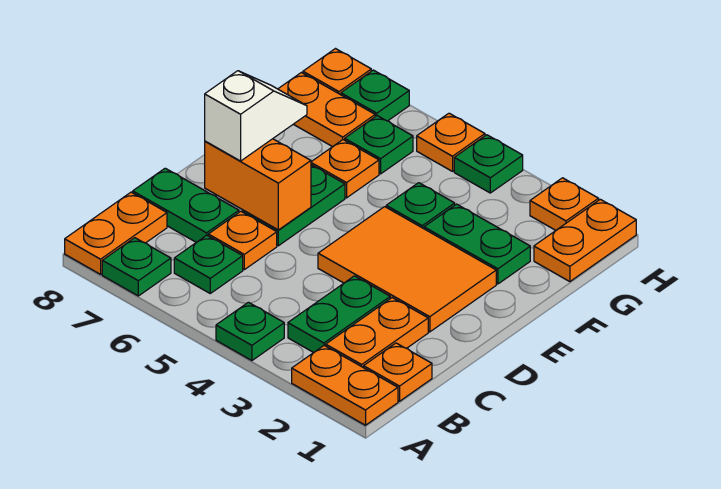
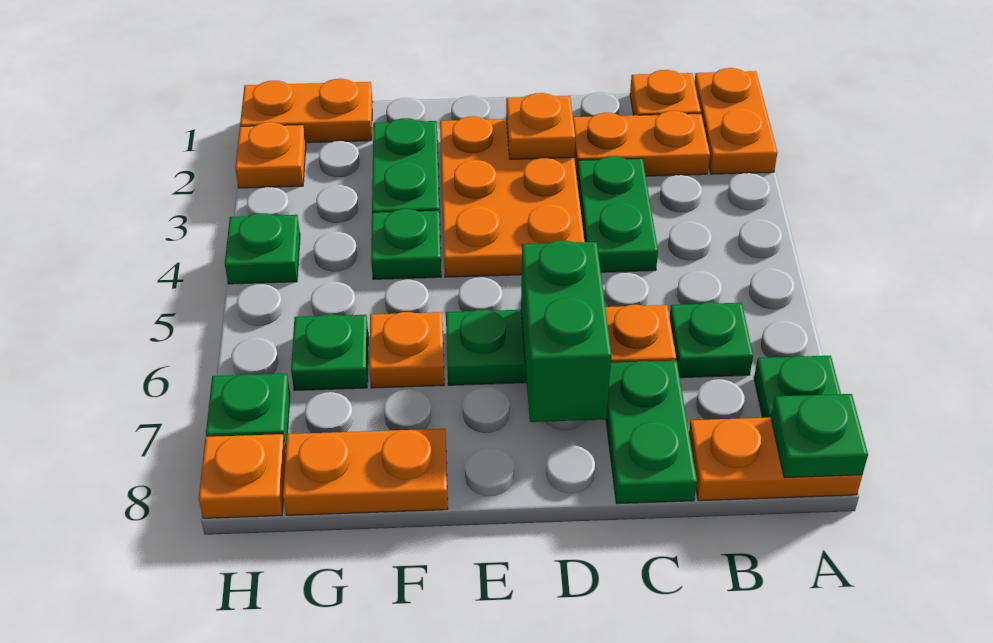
green 1x1 plate [216,302,284,361] -> green 1x1 plate moved to [771,394,868,478]
green 1x2 plate [288,276,390,353] -> green 1x2 plate turned to [577,156,658,272]
orange 2x3 tile [318,207,496,332] -> orange 2x3 plate [440,116,584,277]
orange 1x2 brick [205,139,311,230] -> green 1x2 brick [521,240,611,422]
white 1x2 slope [205,71,307,161] -> none
orange 1x2 plate [278,73,375,147] -> orange 1x2 plate turned to [283,429,448,515]
orange 1x1 plate [417,113,485,171] -> orange 1x1 plate moved to [506,93,575,159]

